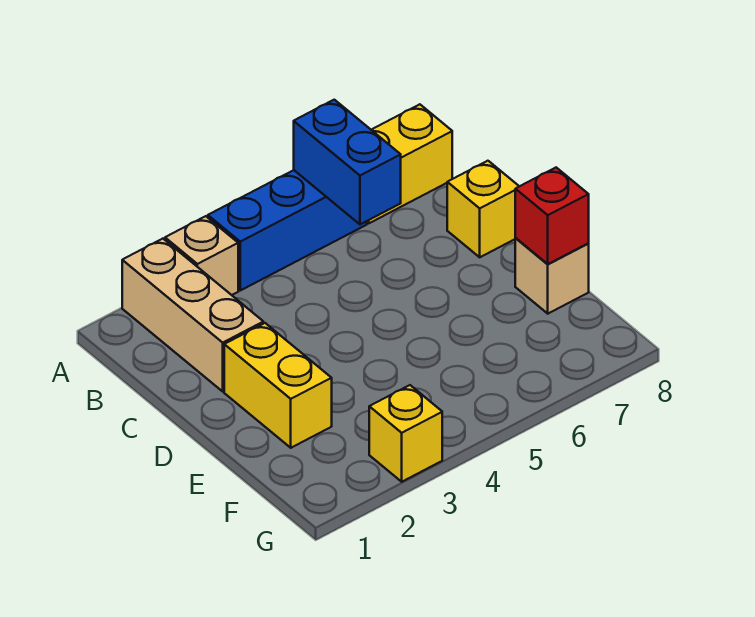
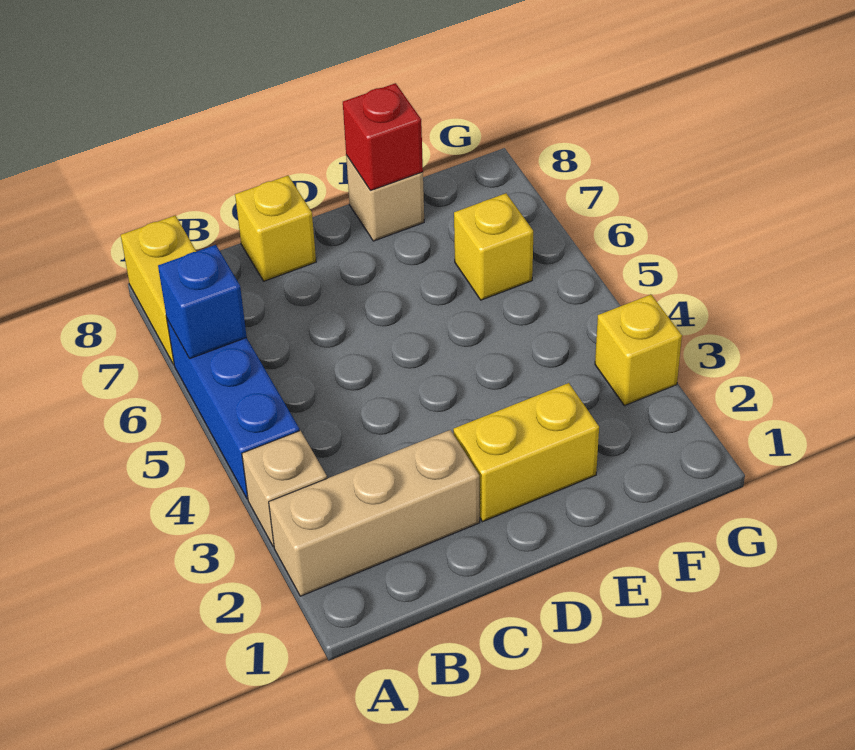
blue 1x2 brick [294,100,401,224] -> blue 1x1 brick [158,245,247,359]
none -> yellow 1x1 brick [454,193,533,300]

